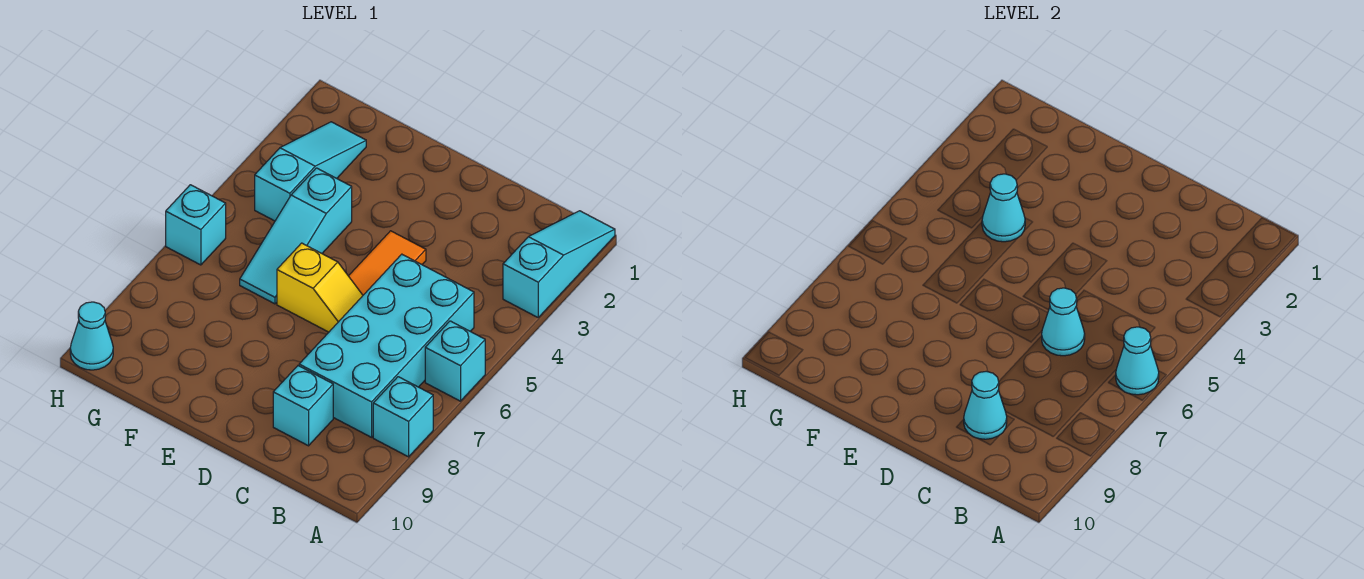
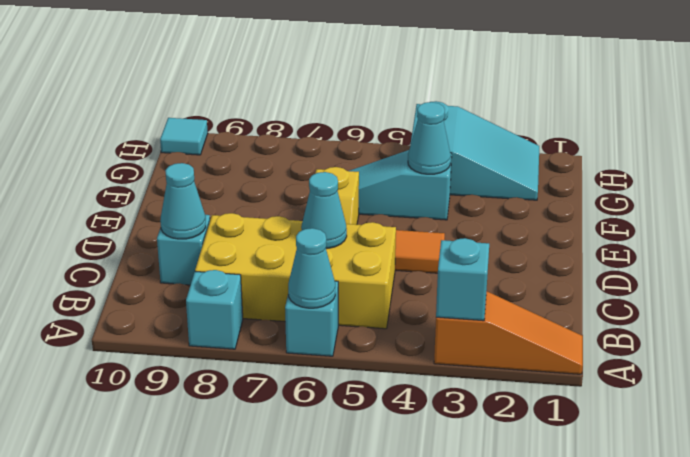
cyan 1x3 slope [503,211,615,317] -> orange 1x3 slope [434,291,583,374]
cyan 2x4 brick [299,254,474,437] -> yellow 2x4 brick [195,213,396,329]
cyan 1x3 slope [255,122,366,221] -> cyan 2x3 slope [411,101,539,200]
cyan 1x1 brick [166,185,226,265] -> cyan 1x1 brick moved to [436,238,489,321]
cyan 1x1 cone [70,302,113,370] -> cyan 1x1 tile [160,118,208,155]

